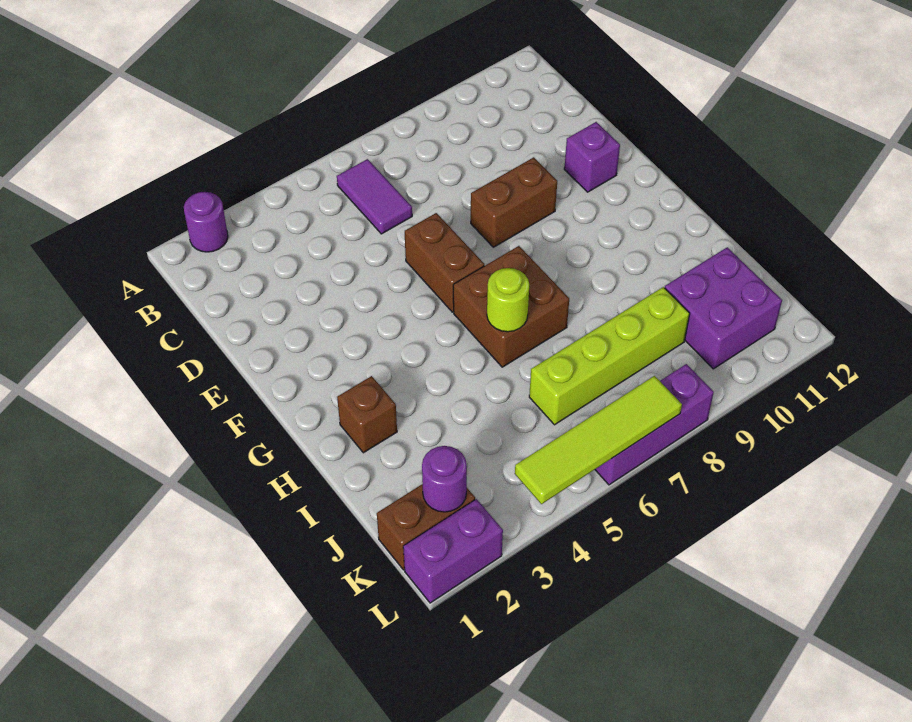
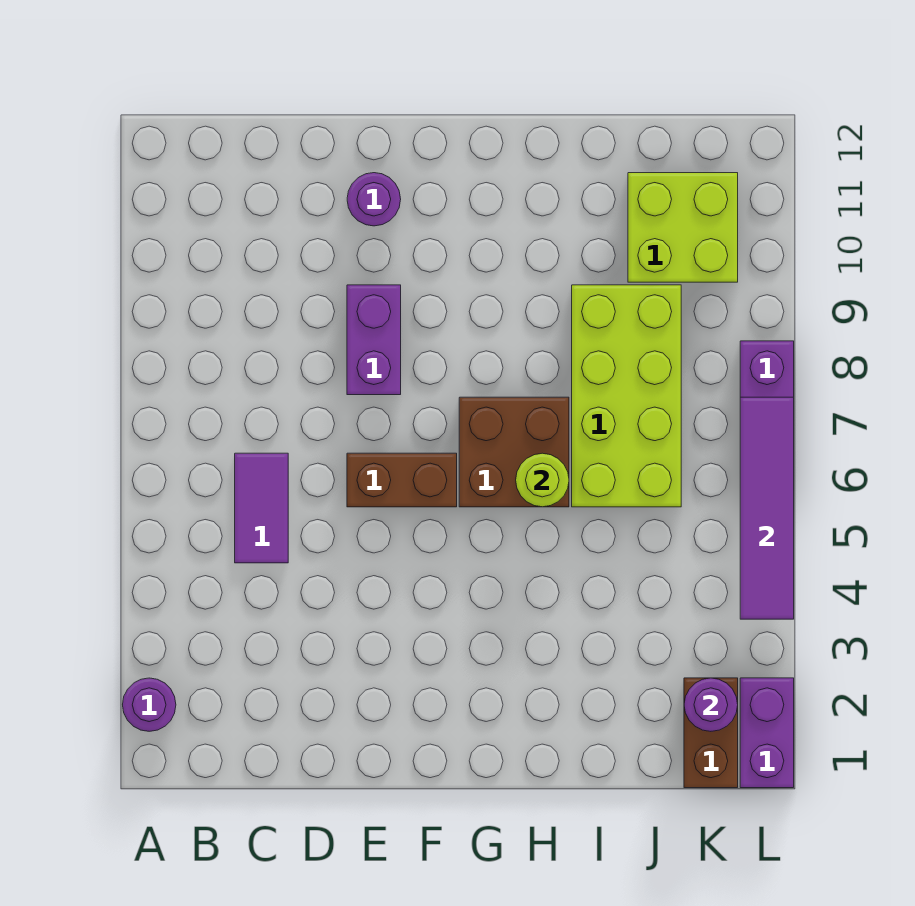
purple 1x2 tile [337,159,412,234] -> purple 1x2 tile turned to [235,453,288,563]
brown 1x2 brick [471,157,557,247] -> purple 1x2 brick [347,285,401,395]
purple 1x1 brick [564,122,620,192] -> purple 1x1 round brick [347,173,401,226]
brown 1x1 brick [337,376,397,453] -> none
lime 1x4 brick [529,287,690,425] -> lime 2x4 brick [572,285,681,507]
purple 2x2 brick [665,247,782,369] -> lime 2x2 brick [628,173,738,282]
lime 1x4 tile [515,376,682,504] -> purple 1x4 tile [740,397,794,619]

